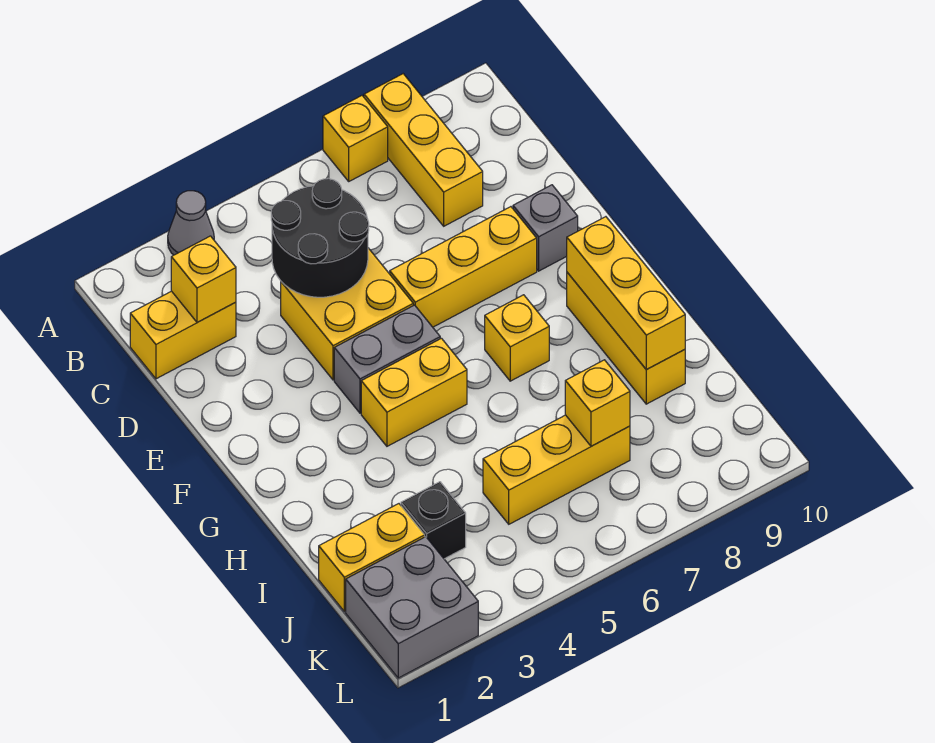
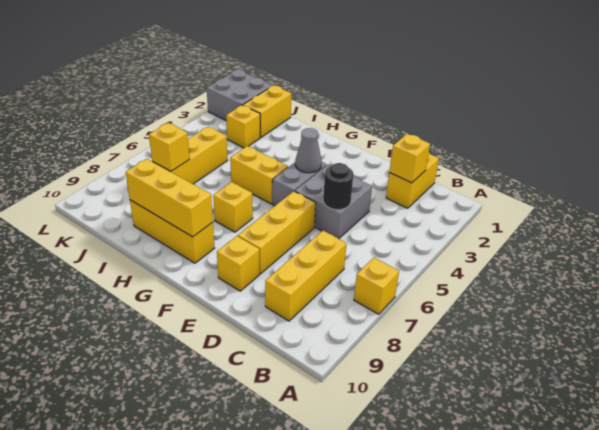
grey 1x1 cone [168,191,214,255] -> grey 1x1 cone moved to [295,128,322,173]
yellow 1x3 brick [364,74,483,226] -> yellow 1x3 brick turned to [265,231,347,321]
black 2x2 round brick [271,179,369,297] -> black 1x1 round brick [323,163,353,210]
yellow 2x2 brick [281,248,413,380] -> grey 2x2 brick [295,165,372,239]
grey 1x1 brick [513,185,578,271] -> yellow 1x1 brick [217,236,259,291]
yellow 1x2 brick [361,338,467,446] -> yellow 1x2 brick turned to [230,146,288,204]
black 1x1 brick [401,482,466,559] -> yellow 1x1 brick [226,105,260,148]

